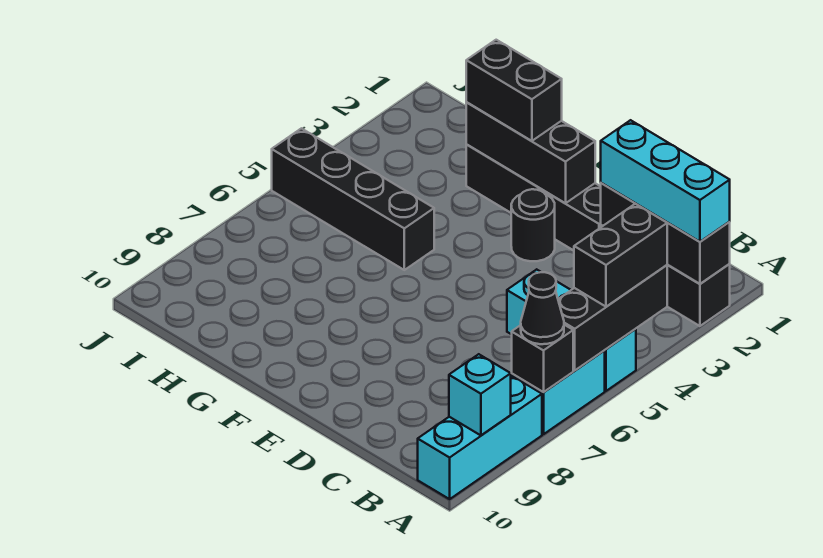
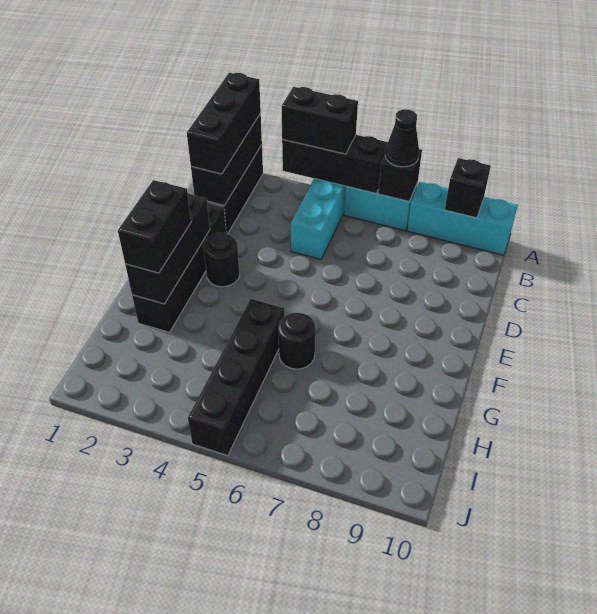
cyan 1x3 brick [601,120,730,242] -> black 1x3 brick [187,73,261,174]
cyan 1x1 brick [449,354,511,435] -> black 1x1 brick [445,158,491,218]
none -> black 1x1 round brick [278,313,315,369]

